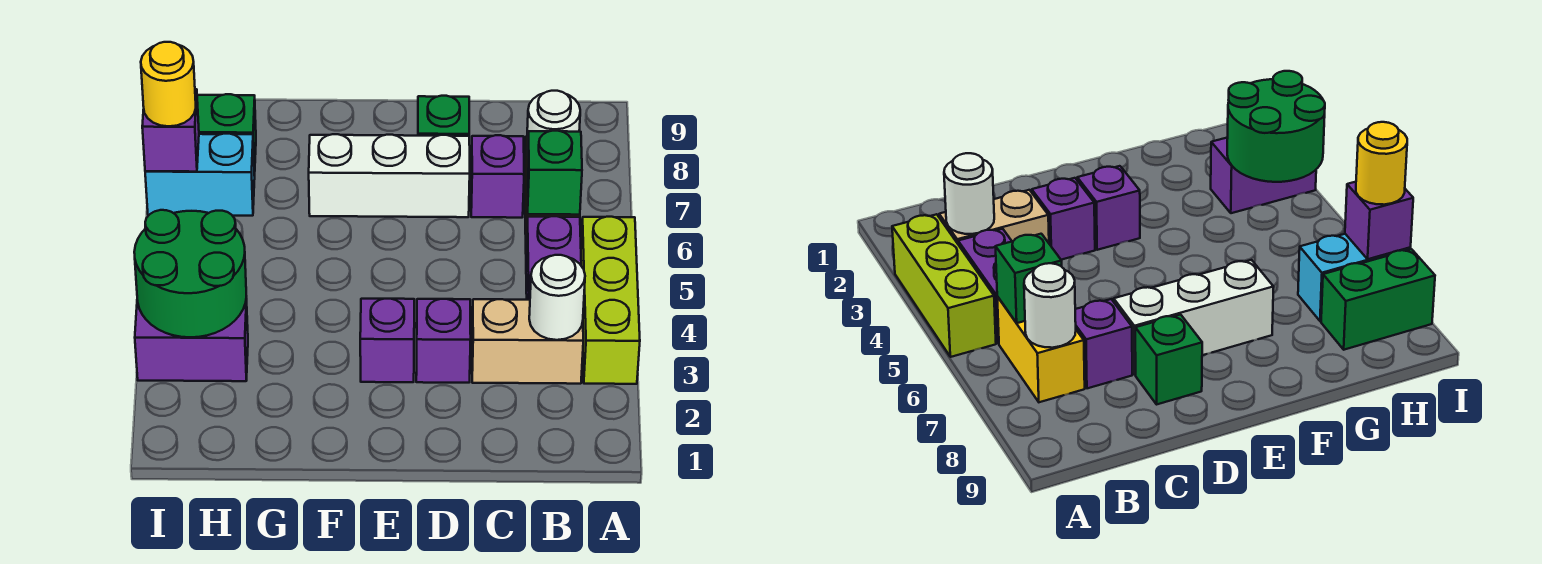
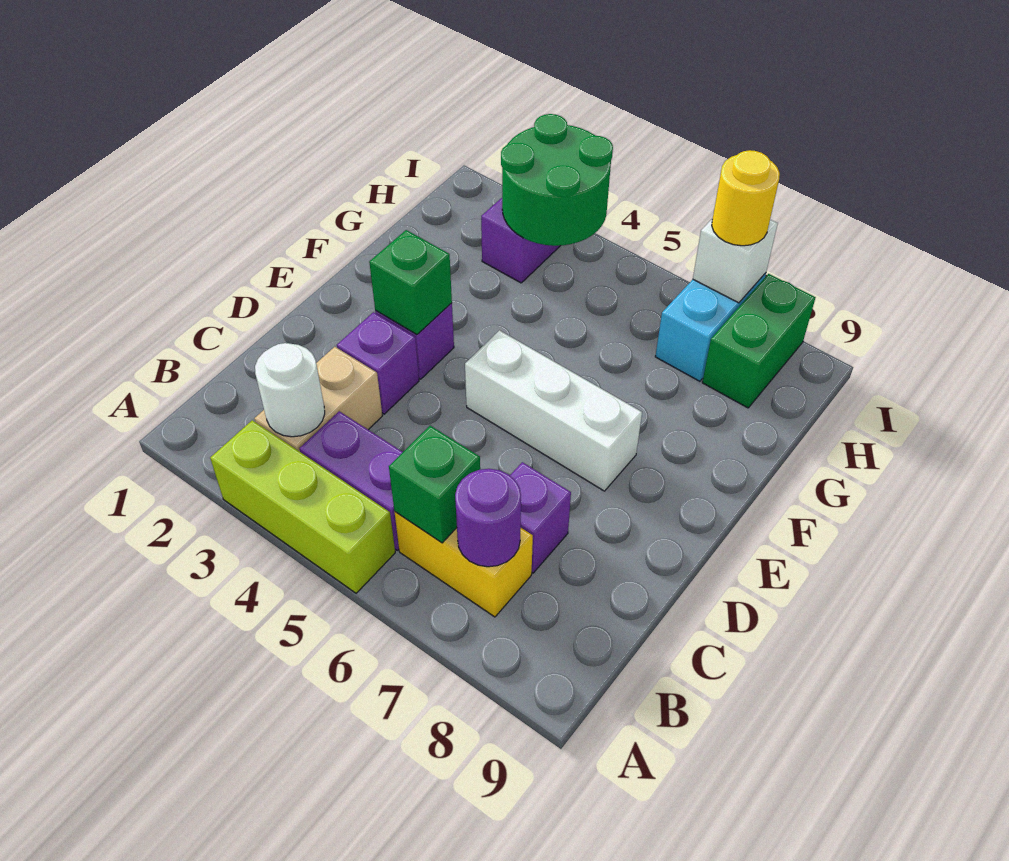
white 1x1 round brick [527,91,580,158] -> purple 1x1 round brick [455,469,521,567]
white 1x3 brick [309,134,470,217] -> white 1x3 brick turned to [465,330,642,491]
green 1x1 brick [418,96,469,136] -> green 1x1 brick moved to [369,230,452,335]
purple 1x1 brick [142,89,199,172] -> white 1x1 brick [693,218,778,303]

